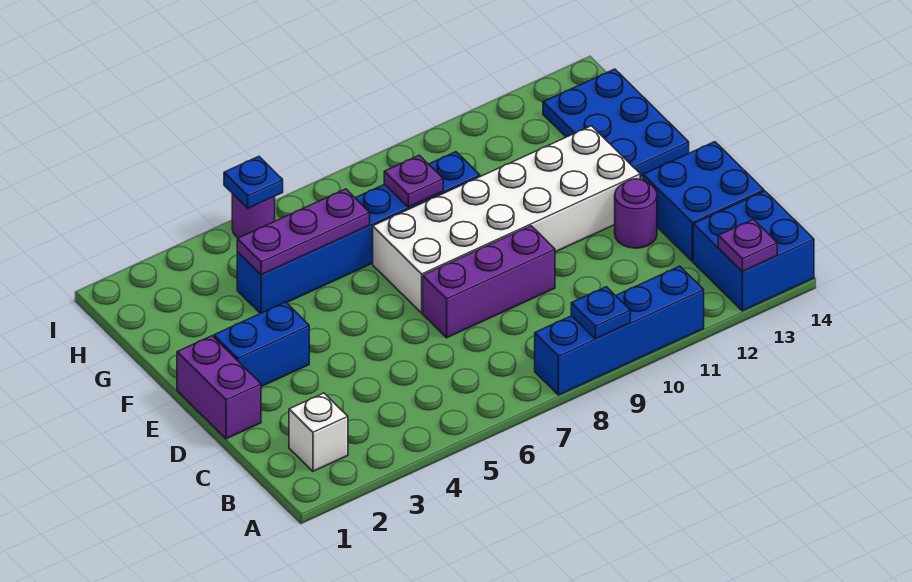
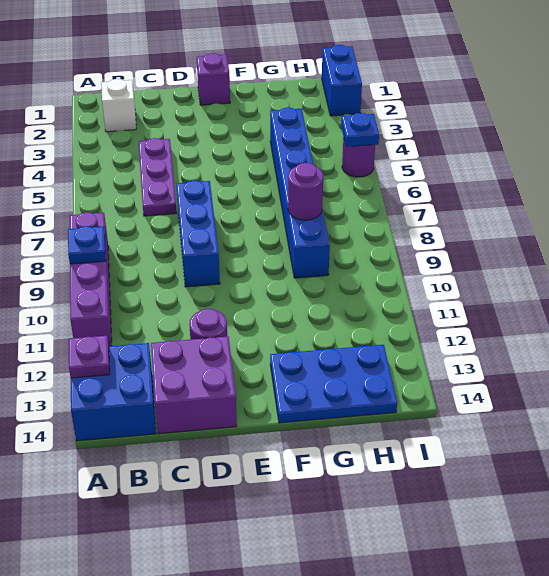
blue 1x4 brick [535,266,704,395] -> purple 1x4 brick [70,212,112,346]
blue 2x2 brick [643,142,764,261] -> purple 2x2 brick [151,336,237,434]
purple 1x2 brick [177,336,261,439] -> purple 1x1 brick [197,53,230,105]
purple 1x3 brick [423,226,555,338] -> blue 1x3 brick [176,181,220,287]
blue 1x2 brick [214,302,309,387] -> blue 1x2 brick moved to [322,45,362,116]
white 2x6 brick [373,126,640,313] -> none
purple 1x3 plate [237,189,370,275] -> purple 1x3 plate moved to [139,138,177,216]
purple 1x1 plate [384,155,443,207] -> purple 1x1 round brick [288,163,323,220]

